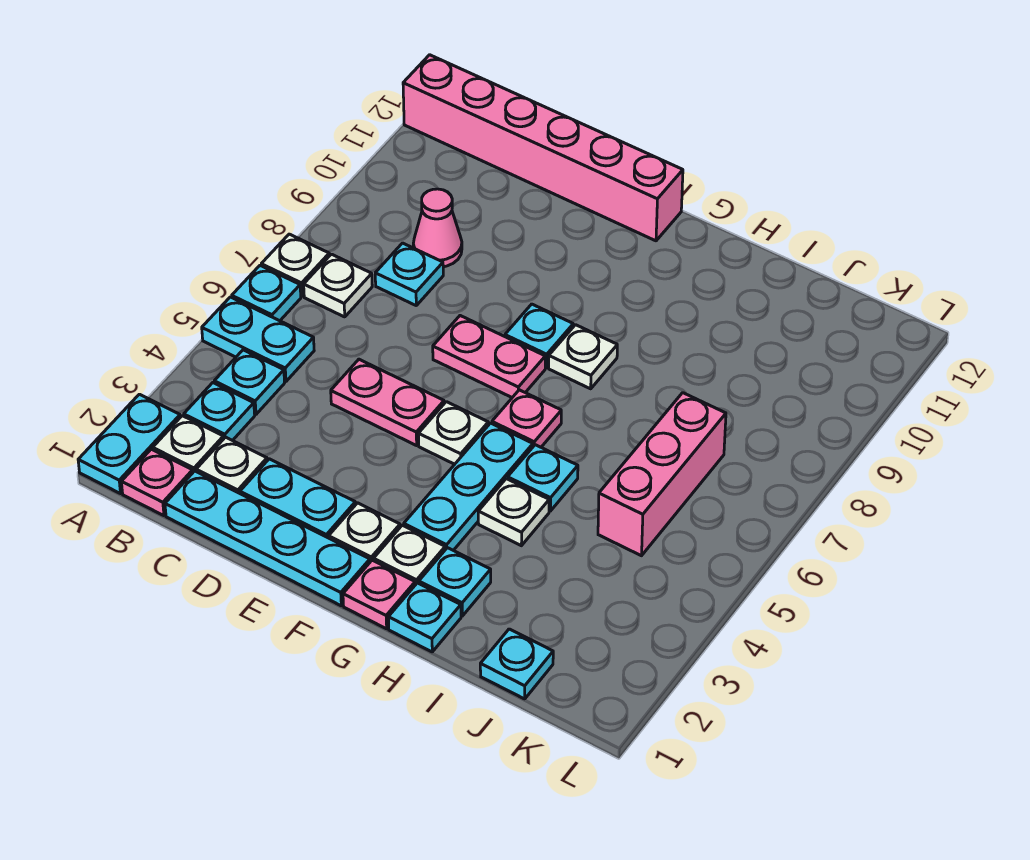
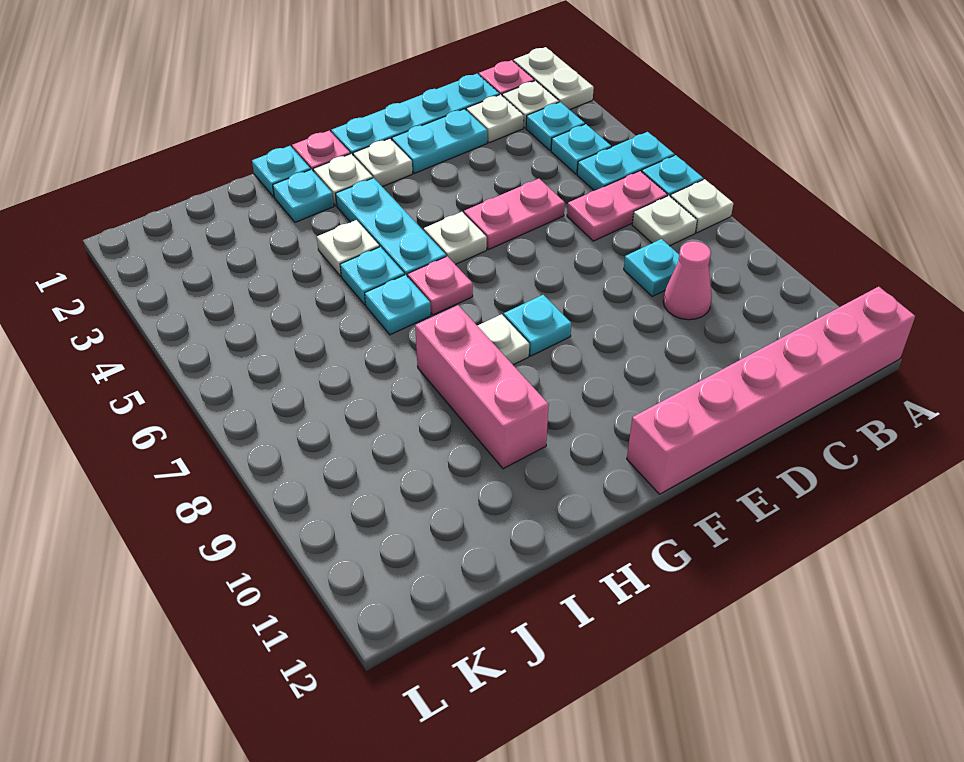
cyan 1x2 plate [78,394,180,494] -> white 1x2 plate [513,47,594,110]
pink 1x2 plate [433,316,545,397] -> pink 1x2 plate moved to [567,171,667,241]
cyan 1x1 plate [480,629,553,699] -> cyan 1x1 plate moved to [365,275,431,335]
pink 1x3 brick [598,393,726,556] -> pink 1x3 brick moved to [415,305,549,469]

